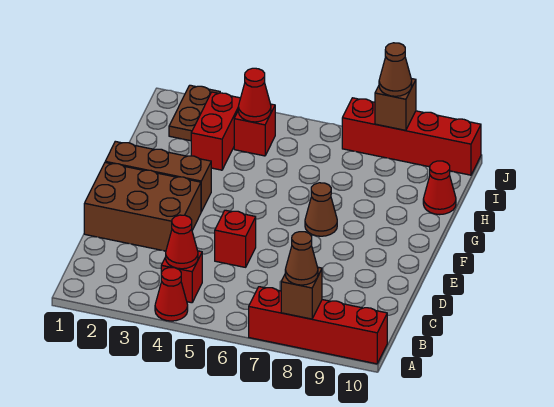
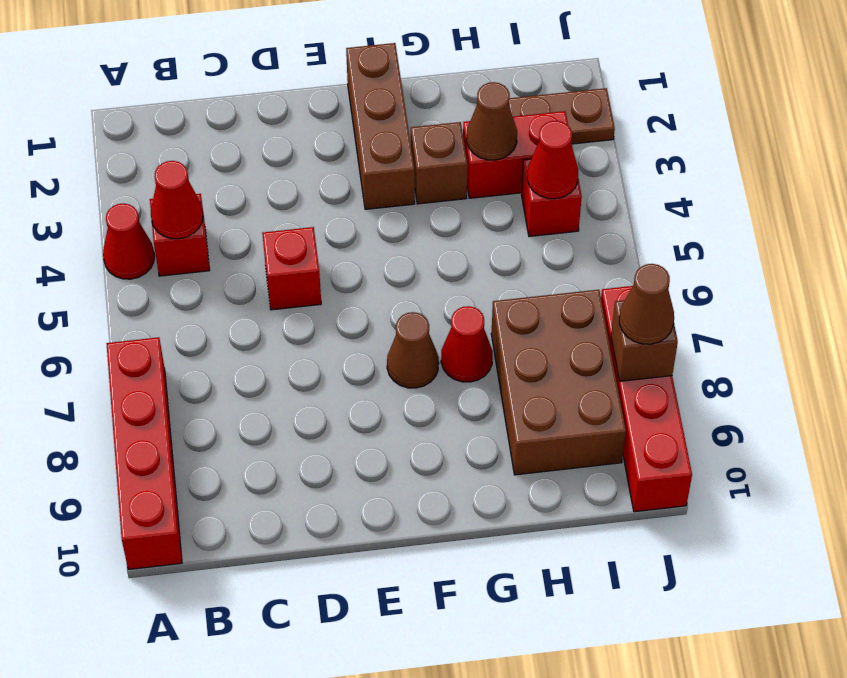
brown 1x1 brick [281,267,322,319] -> brown 1x1 brick moved to [411,122,468,204]
brown 1x1 cone [285,232,318,285] -> brown 1x1 cone moved to [467,82,517,160]
brown 2x3 brick [84,163,201,251] -> brown 2x3 brick moved to [491,290,626,475]
red 1x1 cone [423,161,456,215] -> red 1x1 cone moved to [441,306,493,382]

